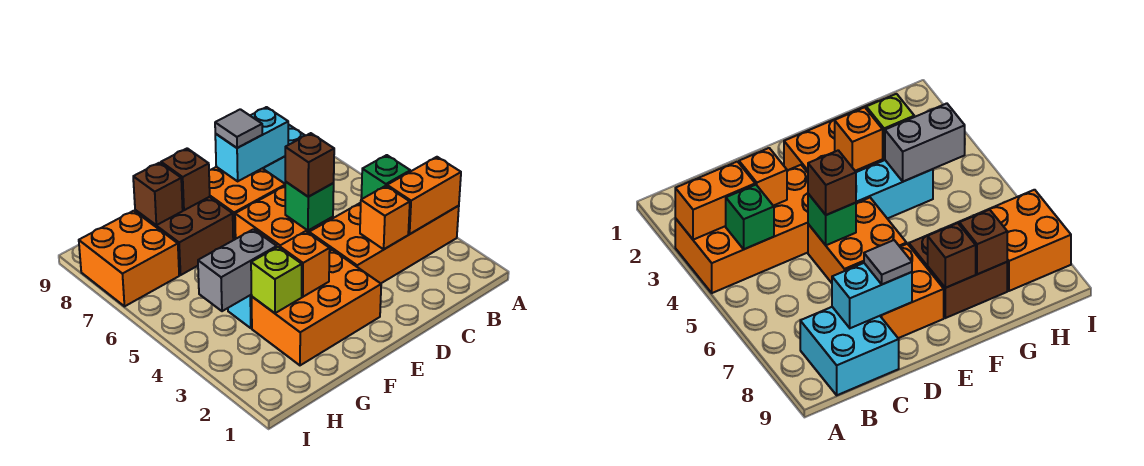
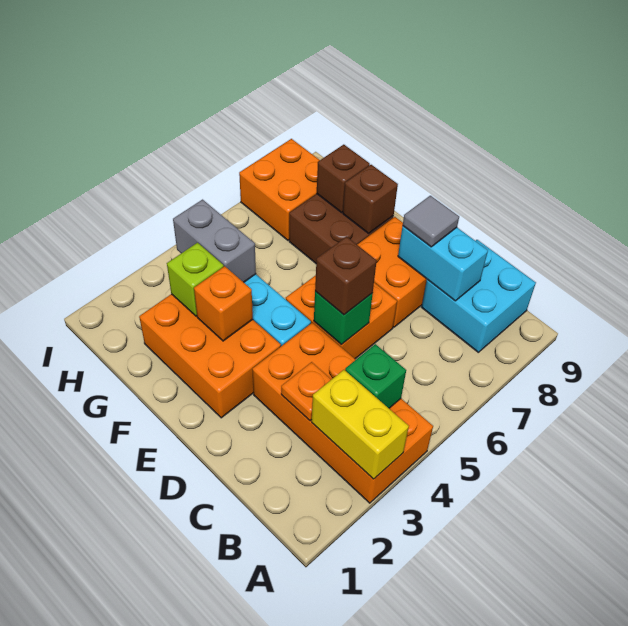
orange 1x2 brick [387,157,461,234] -> yellow 1x2 brick [312,370,409,479]
orange 1x1 brick [360,186,410,249] -> orange 1x1 plate [281,362,331,421]

